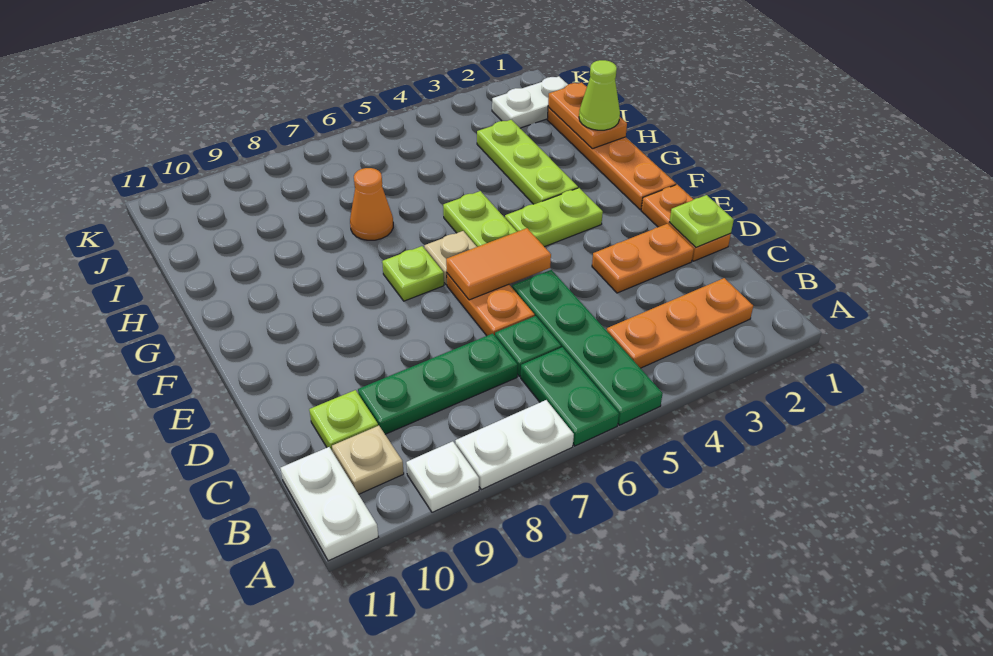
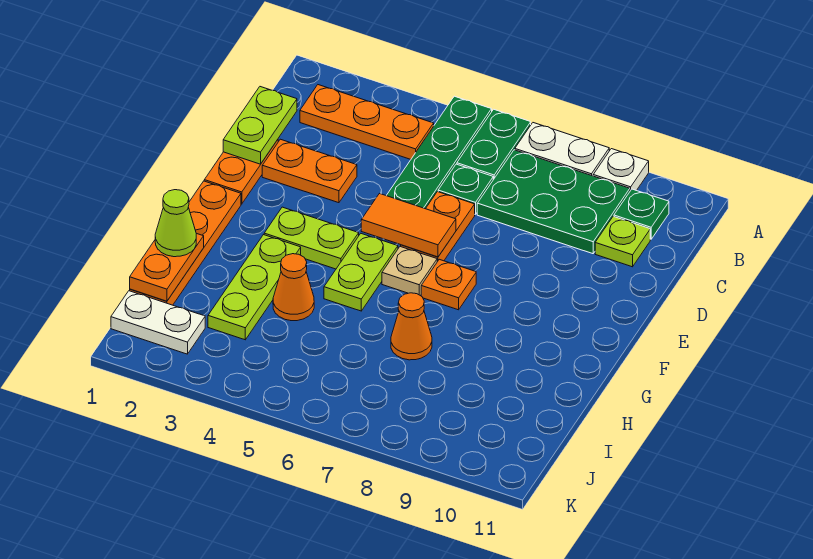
white 1x2 plate [280,447,378,561] -> none
tan 1x1 plate [332,426,404,494] -> green 1x1 plate [614,189,669,239]
green 1x3 plate [358,334,518,434] -> green 2x3 plate [477,150,630,254]
lime 1x1 plate [669,195,734,247] -> lime 1x2 plate [223,87,297,164]
lime 1x1 plate [382,246,444,301] -> orange 1x1 plate [421,259,476,310]
none -> orange 1x1 cone [273,254,314,321]

